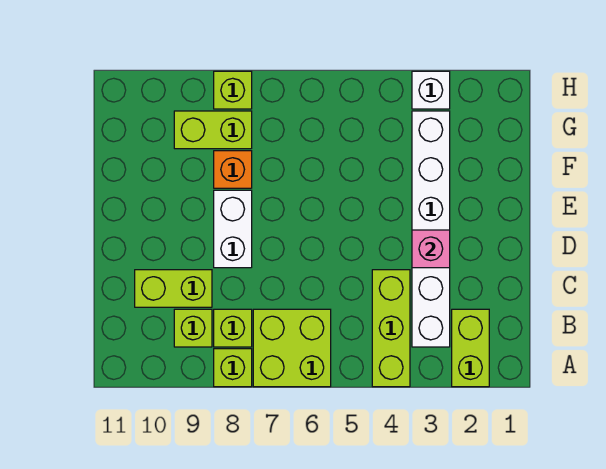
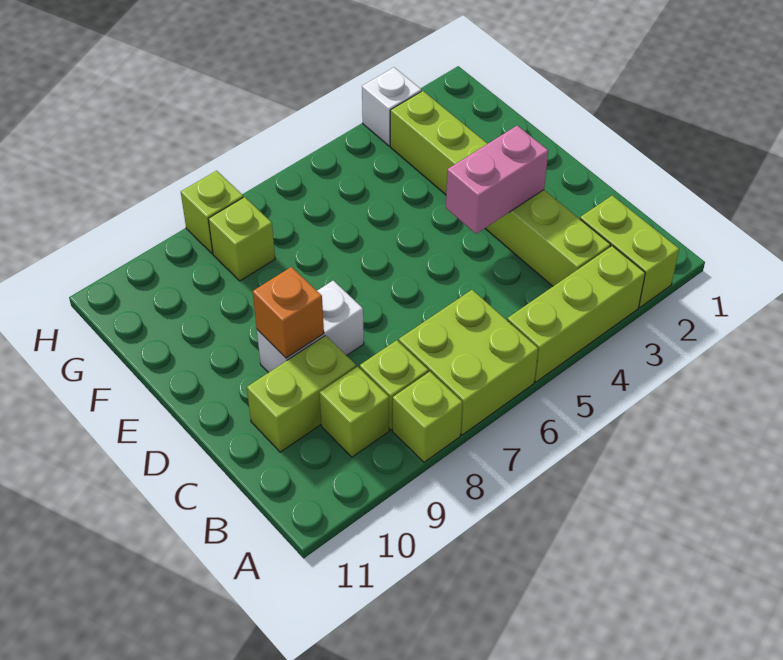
lime 1x3 brick [372,270,410,387] -> lime 1x3 brick turned to [507,246,645,382]
white 1x6 brick [412,111,450,347] -> lime 1x6 brick [390,91,610,286]
pink 1x1 brick [412,230,450,268] -> pink 1x2 brick [446,126,548,234]
white 1x2 brick [214,190,252,268] -> white 1x2 brick turned to [257,281,364,373]
orange 1x1 brick [214,151,252,188] -> orange 1x1 brick moved to [253,267,324,358]
lime 1x2 brick [174,111,252,149] -> lime 1x1 brick [208,197,275,281]

